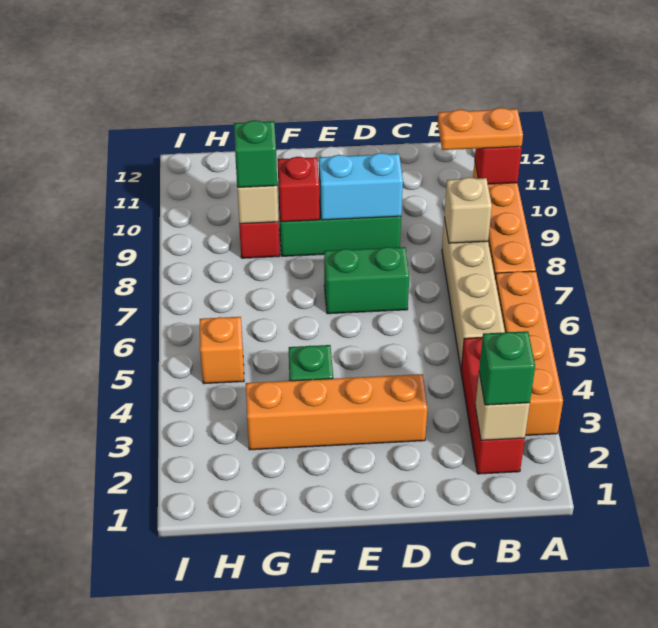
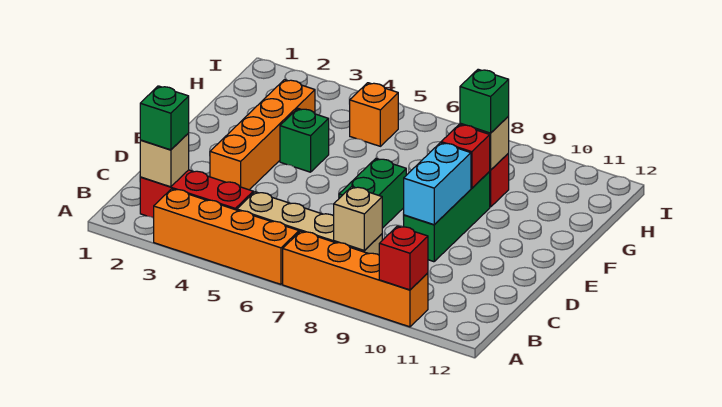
orange 1x2 plate [438,108,523,150] -> none

